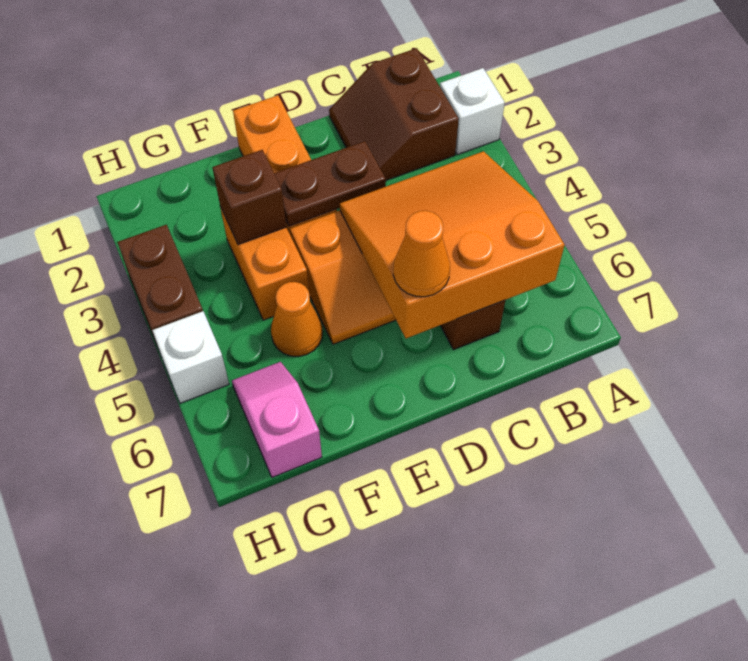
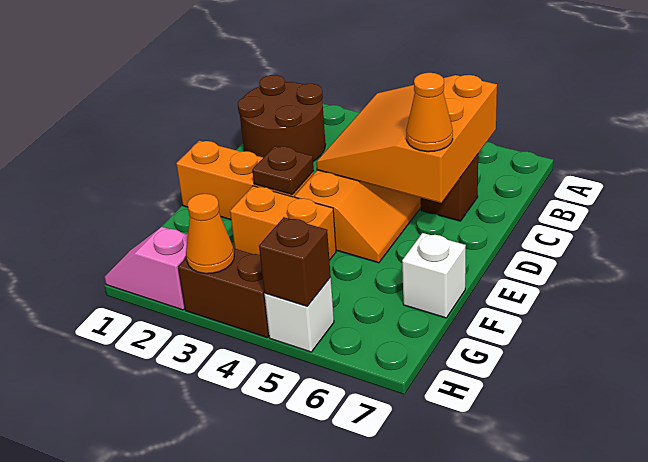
white 1x1 brick [440,68,505,155] -> white 1x1 brick moved to [402,233,466,318]
brown 2x2 slope [329,48,459,180] -> brown 2x2 round brick [238,75,326,162]
brown 1x2 plate [274,141,386,226] -> brown 1x1 plate [252,146,314,195]
brown 1x1 brick [212,150,286,245] -> brown 1x1 brick moved to [259,217,331,306]
orange 1x1 cone [271,282,323,356] -> orange 1x1 cone moved to [186,194,234,274]
pink 1x2 slope [232,362,322,477] -> pink 1x2 slope moved to [104,227,188,310]

